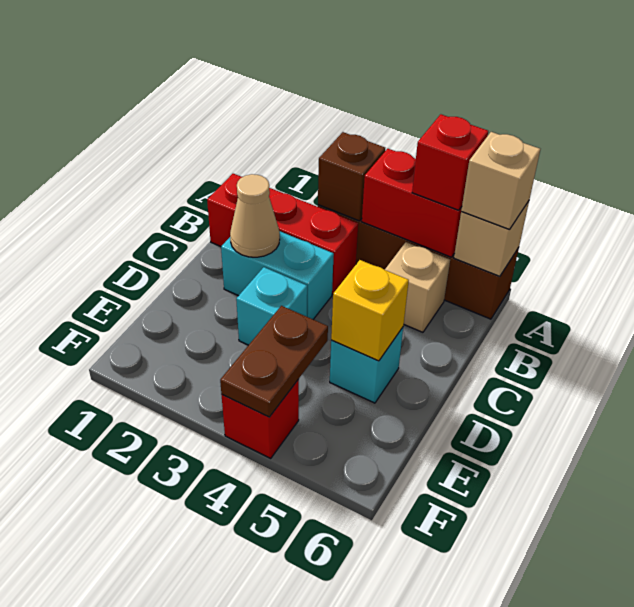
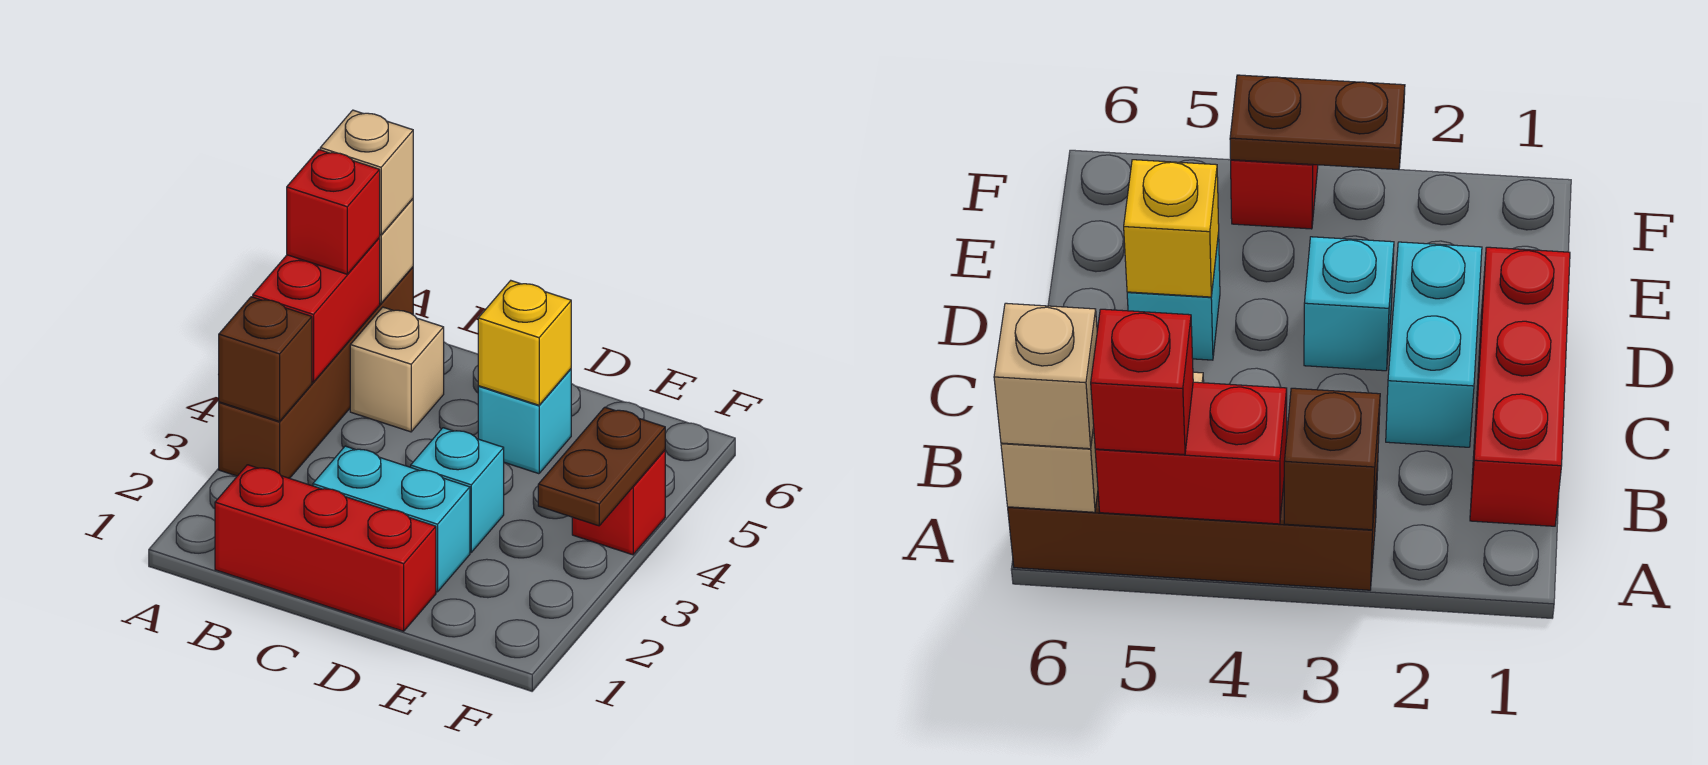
red 1x3 brick [207,174,358,294] -> red 1x3 brick turned to [215,465,436,631]
cyan 1x2 brick [221,231,334,319] -> cyan 1x2 brick turned to [313,446,470,592]
tan 1x1 cone [230,174,280,257] -> none
brown 1x2 plate [220,306,328,417] -> brown 1x2 plate turned to [538,407,665,526]

